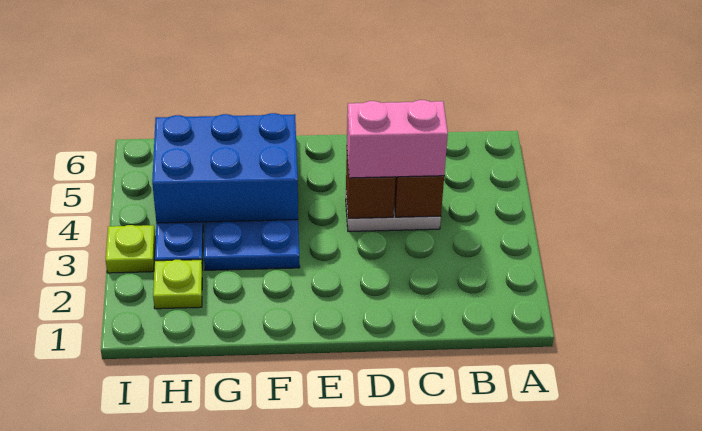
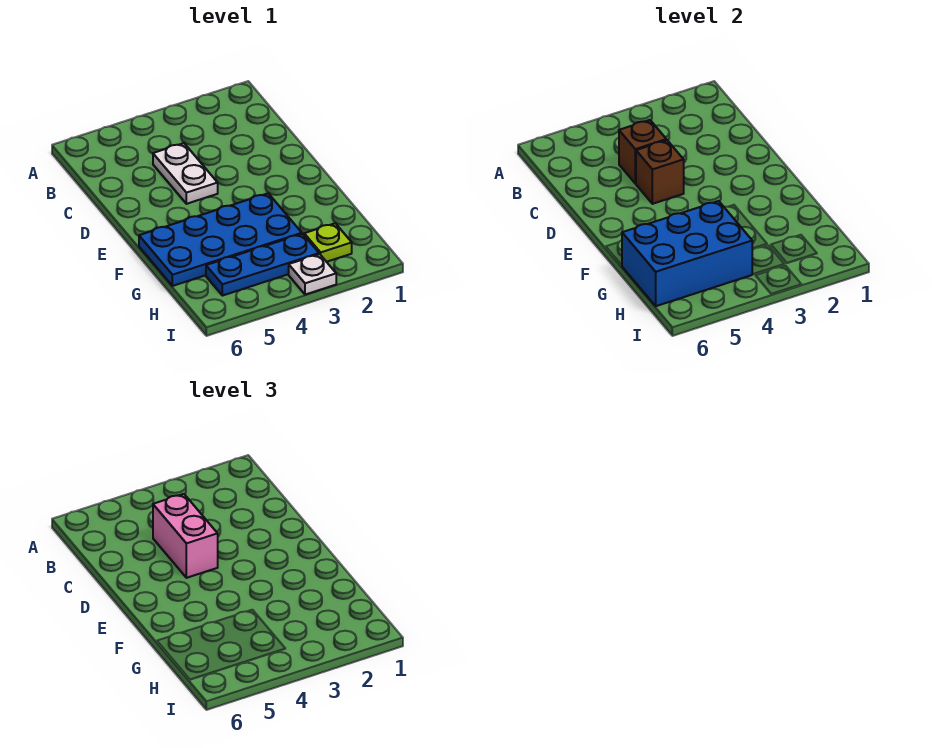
blue 2x3 brick [152,113,298,223] -> blue 2x3 brick turned to [622,201,753,306]
lime 1x1 plate [106,225,155,273] -> white 1x1 plate [289,254,336,295]

